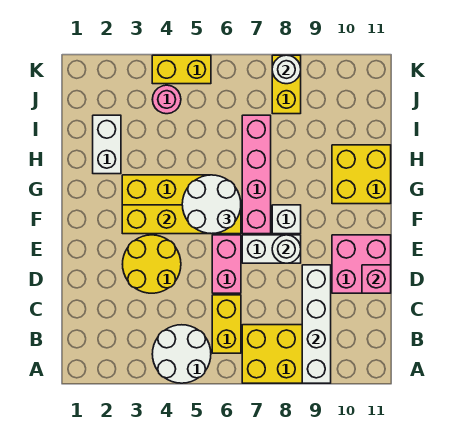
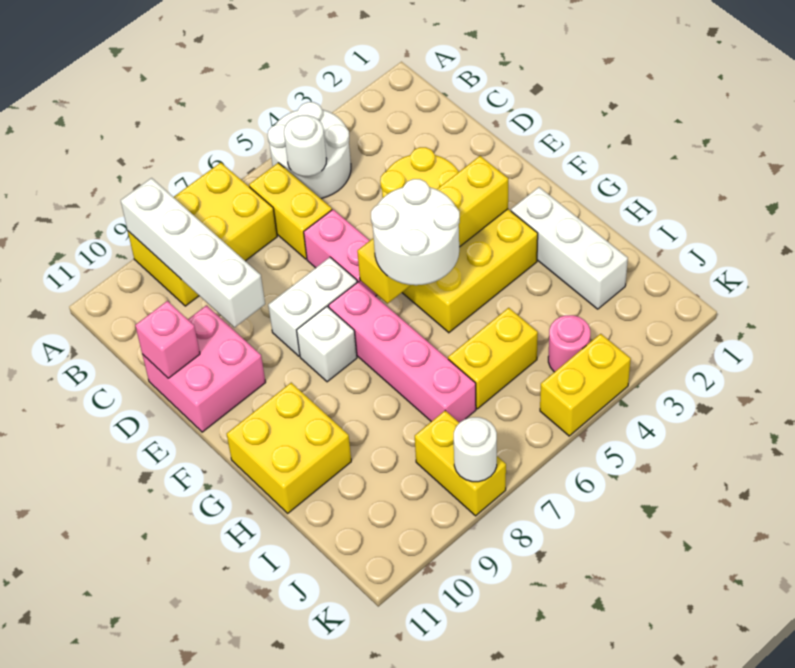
white 1x1 round brick [272,235,301,263] -> white 1x1 round brick moved to [284,115,327,177]
white 1x2 brick [93,115,121,174] -> white 1x3 brick [511,187,628,309]
none -> yellow 1x2 brick [448,308,538,409]

